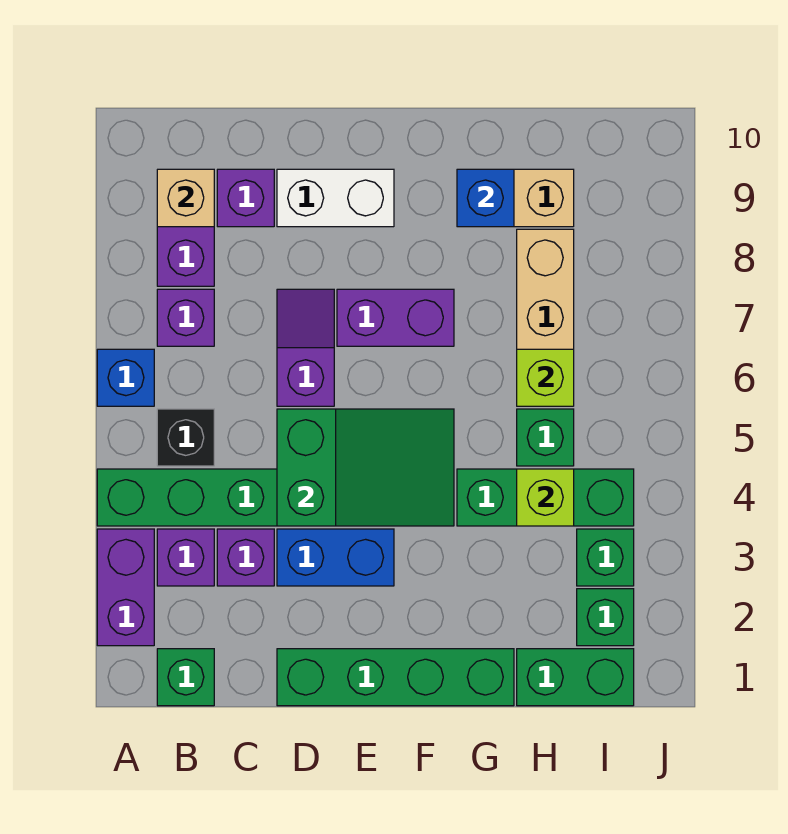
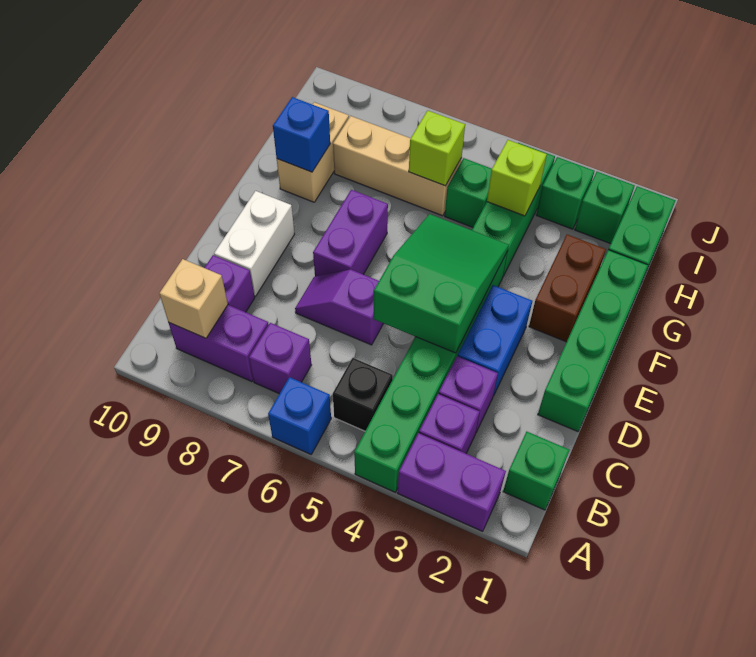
none -> brown 1x2 brick [529,234,606,342]

